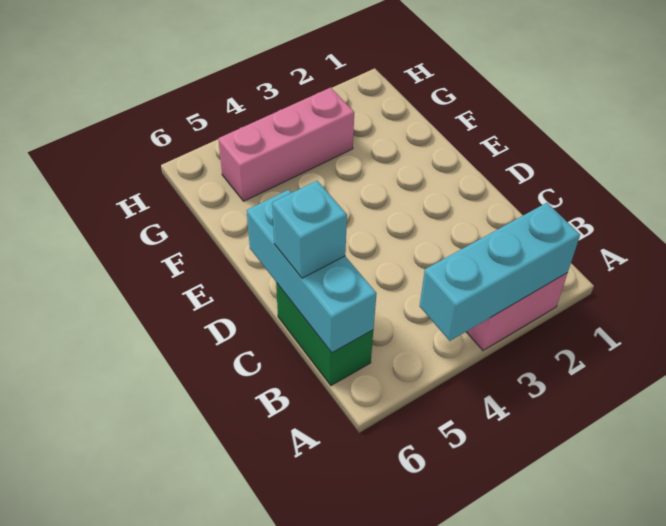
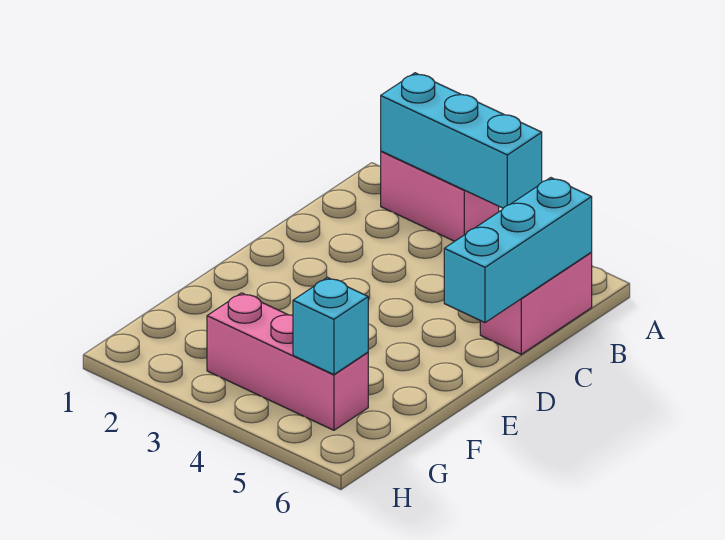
green 1x2 brick [276,283,373,386] -> pink 1x2 brick [480,253,592,354]
cyan 1x1 brick [272,181,347,278] -> cyan 1x1 brick moved to [293,278,368,374]

